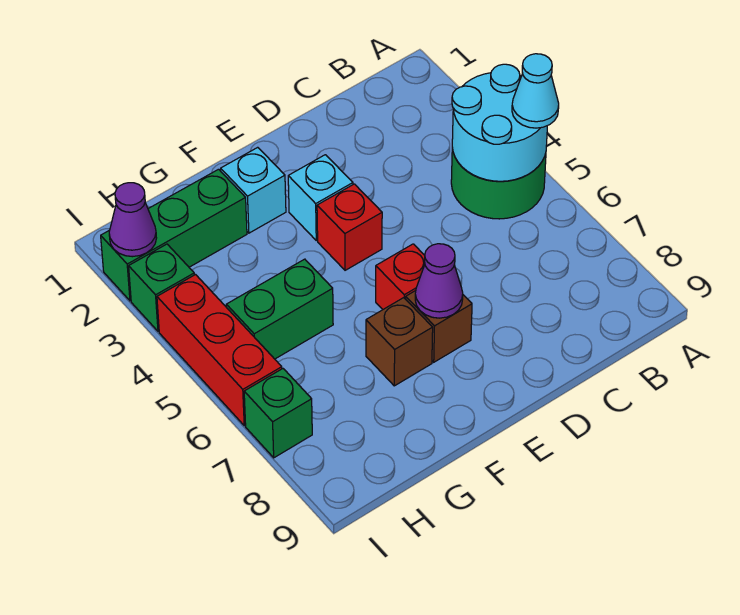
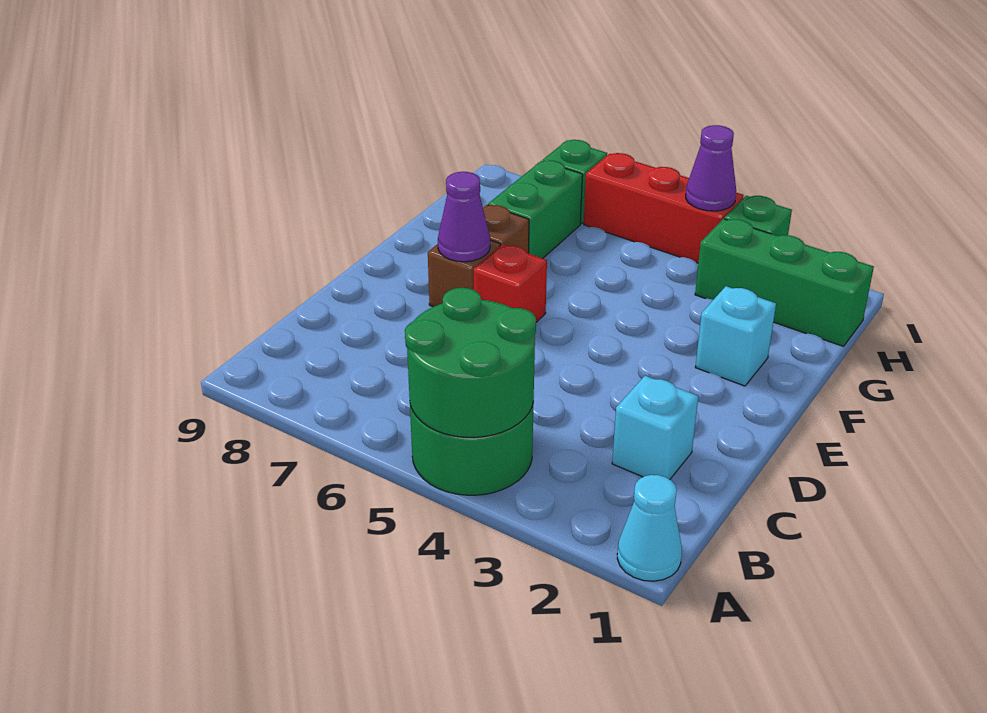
cyan 2x2 round brick [452,64,547,181] -> green 2x2 round brick [405,288,536,438]
cyan 1x1 cone [512,54,559,128] -> cyan 1x1 cone moved to [617,475,682,581]
cyan 1x1 brick [288,155,353,240] -> cyan 1x1 brick moved to [612,376,698,479]
red 1x1 brick [317,184,382,270] -> none
green 1x3 brick [101,169,247,301] -> green 1x3 brick turned to [695,219,874,346]
green 1x2 brick [226,259,333,359] -> green 1x2 brick moved to [488,160,583,258]
purple 1x1 cone [109,183,156,257] -> purple 1x1 cone moved to [686,125,736,211]

